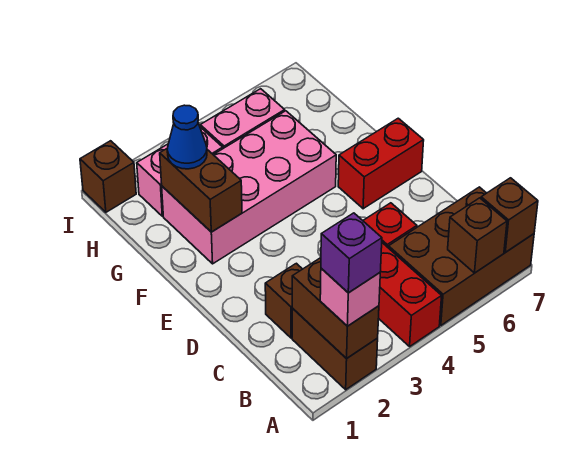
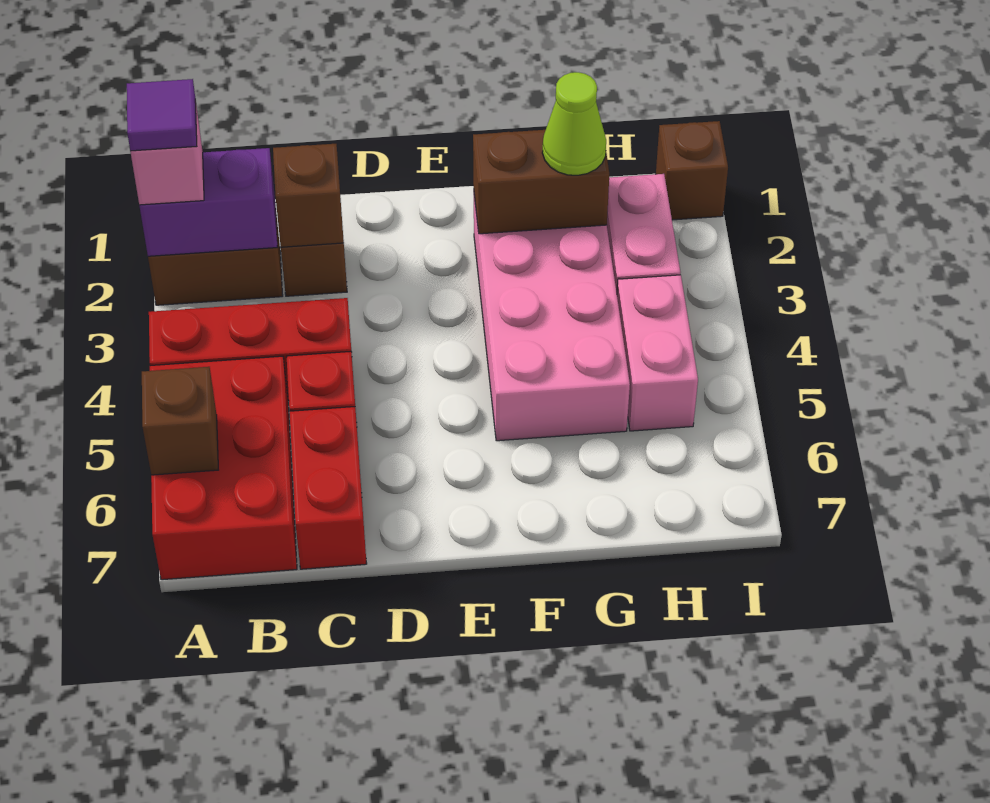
brown 1x2 brick [292,258,379,359] -> purple 1x2 brick [139,148,278,256]
purple 1x1 brick [321,213,382,293] -> purple 1x1 tile [127,79,197,151]
brown 2x3 brick [389,187,534,325] -> red 2x3 brick [150,356,297,580]
brown 1x1 brick [481,178,538,252] -> brown 1x1 brick moved to [273,144,344,247]
red 1x2 brick [338,118,424,209] -> red 1x2 brick moved to [289,407,367,569]
blue 1x1 cone [167,105,207,169] -> lime 1x1 cone [542,72,606,175]

